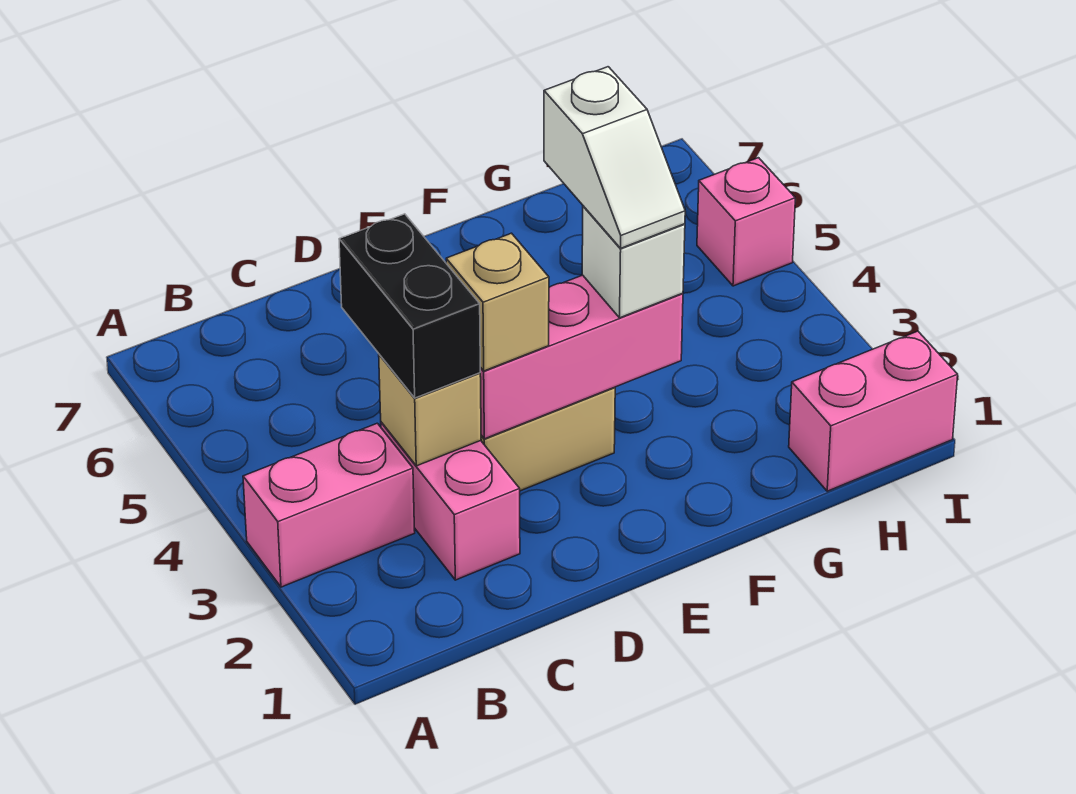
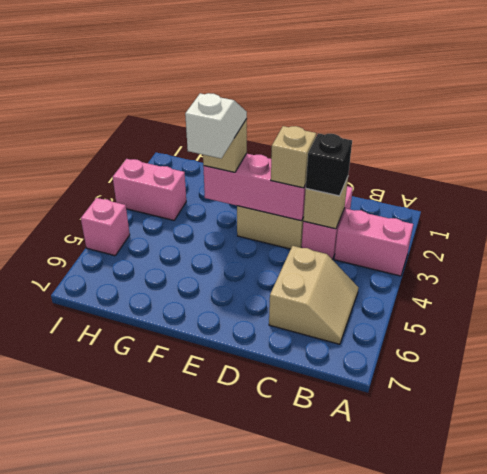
none -> tan 2x2 slope [269,246,358,344]
black 1x2 brick [339,214,480,398] -> black 1x1 brick [306,133,352,196]
white 1x1 brick [582,206,685,318] -> tan 1x1 brick [203,119,247,172]
pink 1x2 brick [789,331,958,491] -> pink 1x2 brick moved to [113,159,186,220]

